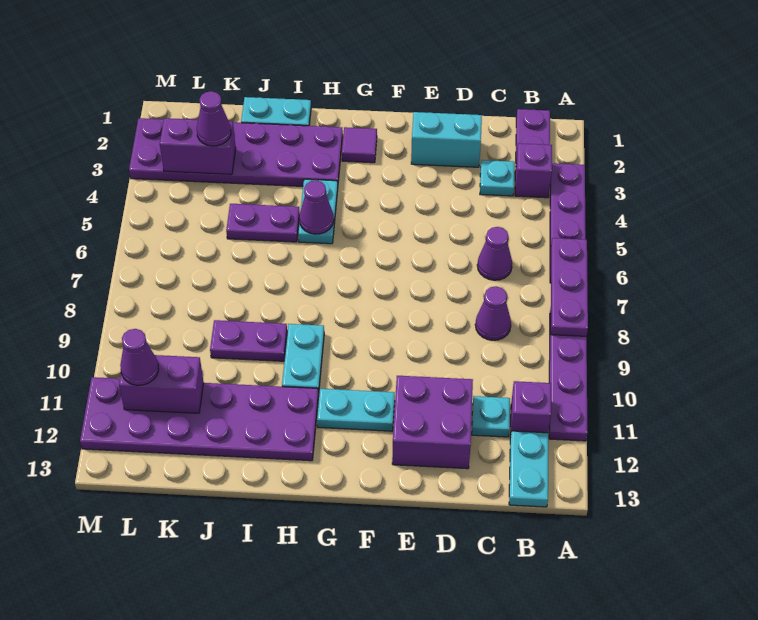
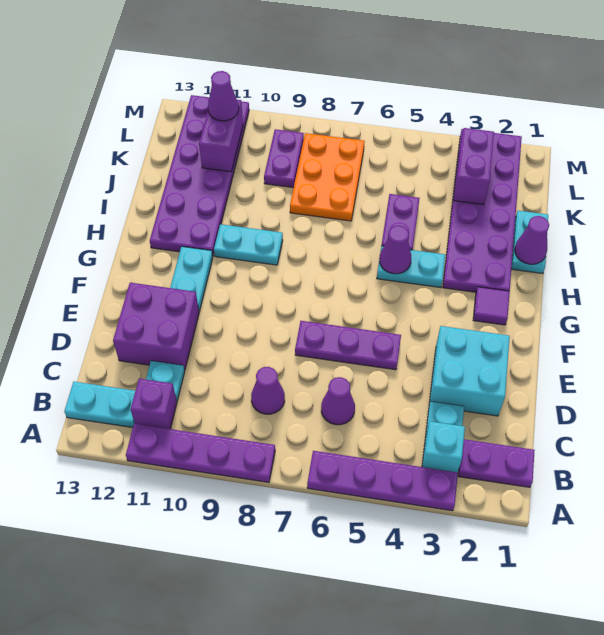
purple 1x3 plate [551,238,588,336] -> purple 1x3 plate moved to [295,321,401,370]
purple 1x1 brick [515,143,552,198] -> cyan 1x1 brick [422,421,465,472]
cyan 1x2 brick [411,112,482,167] -> cyan 2x2 brick [429,326,510,416]
purple 1x2 plate [210,320,287,361] -> purple 1x2 plate moved to [264,129,304,188]
none -> orange 2x3 plate [290,133,365,221]
purple 1x1 cone [197,91,231,146] -> purple 1x1 cone moved to [515,216,549,264]

